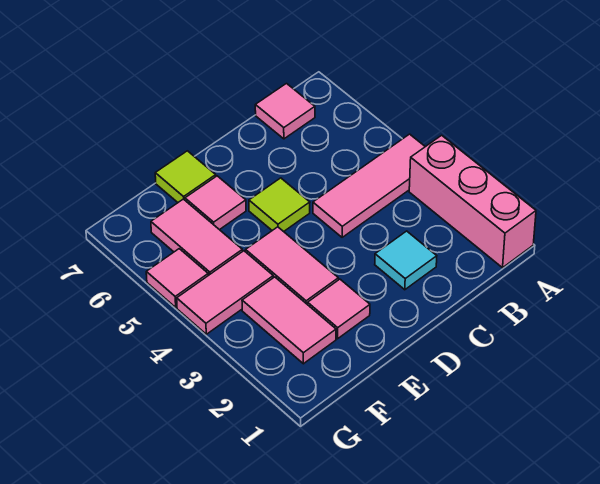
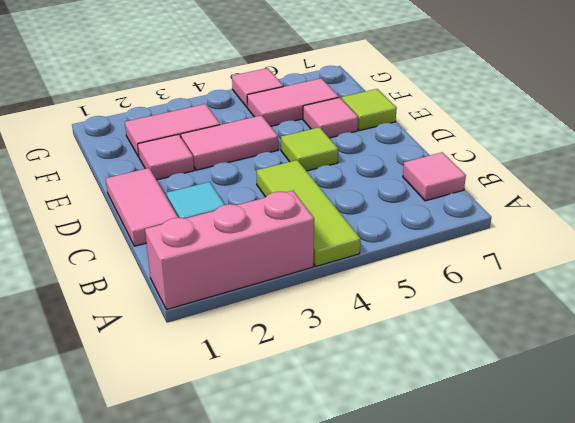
pink 1x3 tile [313,134,425,237] -> lime 1x3 tile [257,160,361,266]
pink 1x2 tile [177,251,273,334] -> pink 1x2 tile moved to [106,168,178,246]

